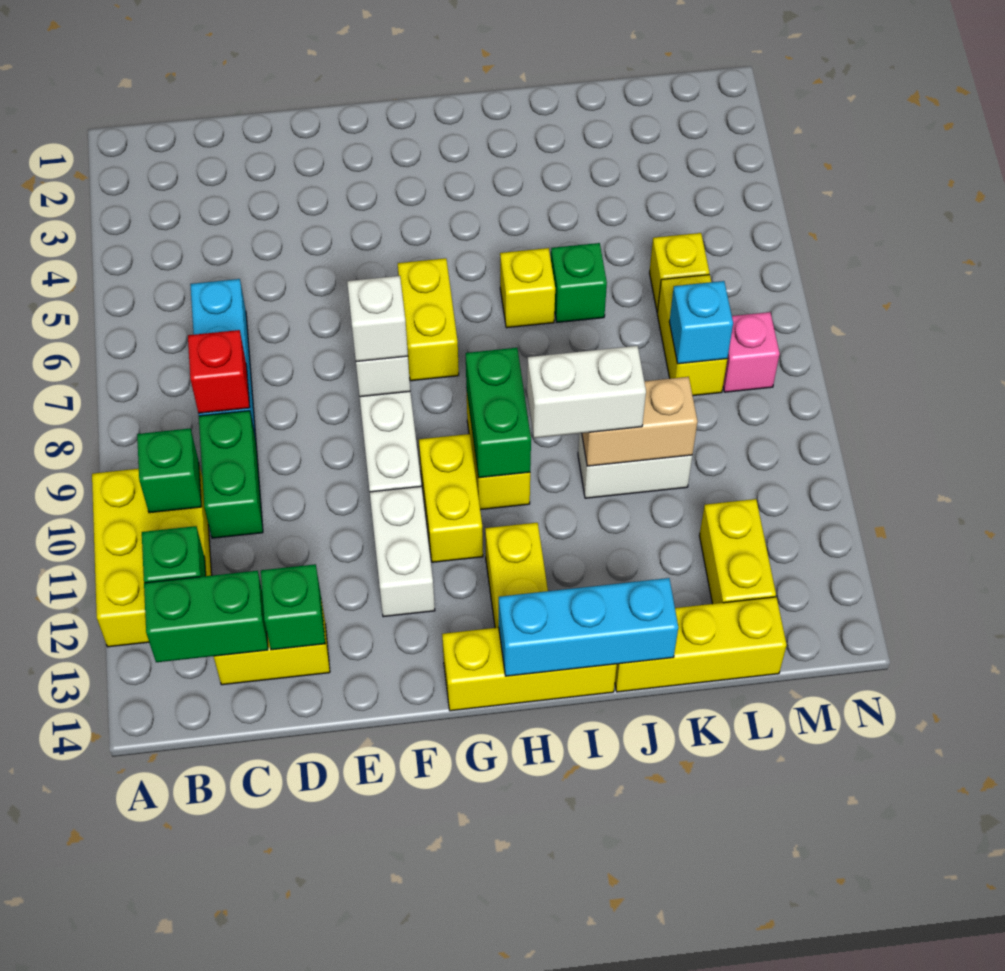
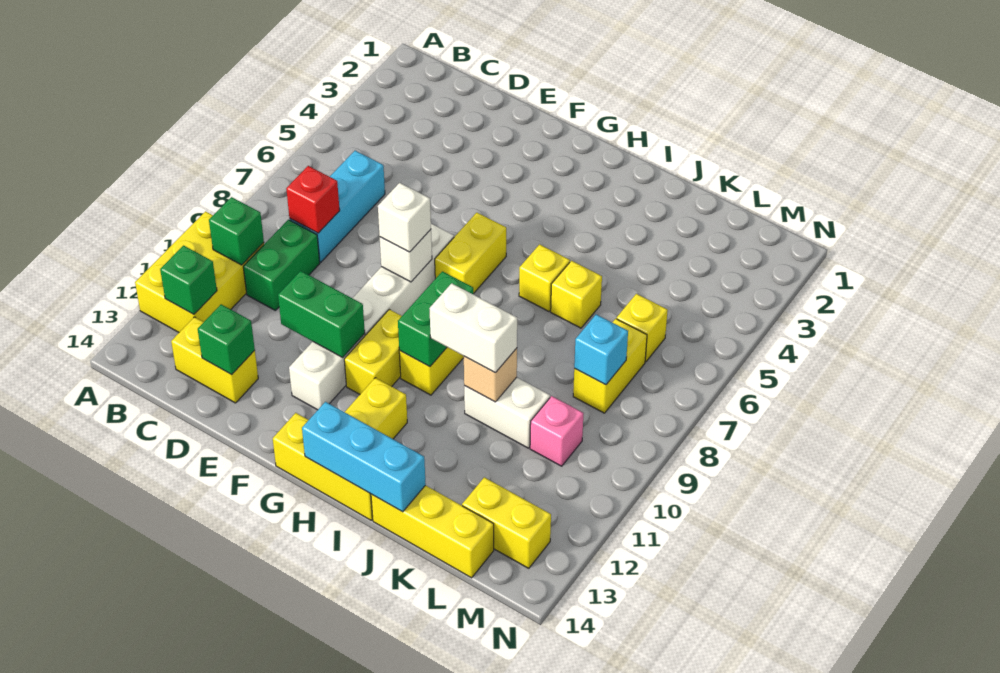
green 1x2 brick [144,571,268,662] -> green 1x2 brick moved to [278,271,365,357]
green 1x1 brick [551,243,607,322] -> yellow 1x1 brick [551,261,602,328]
tan 1x2 brick [582,377,698,466] -> tan 1x1 brick [464,348,517,402]
yellow 1x2 brick [699,499,776,604] -> yellow 1x2 brick turned to [462,477,551,568]
pink 1x1 brick [723,312,780,392] -> pink 1x1 brick moved to [530,396,583,466]

